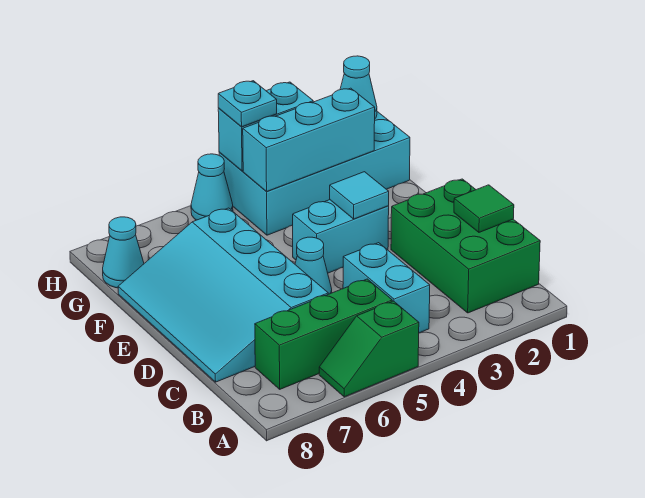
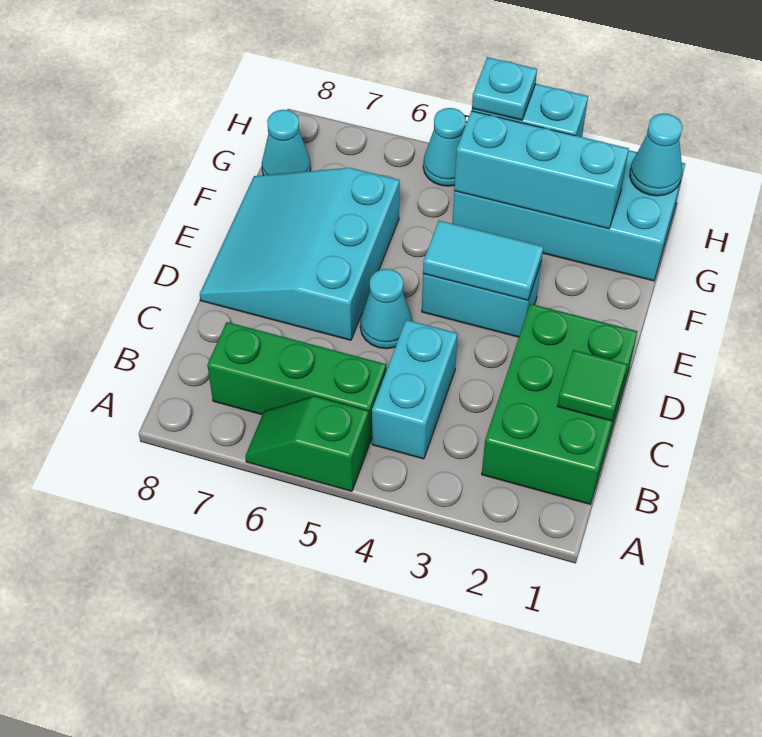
cyan 3x4 slope [118,208,328,382] -> cyan 3x3 slope [200,168,400,340]
cyan 1x1 tile [330,172,389,219] -> cyan 1x2 tile [423,221,543,300]

